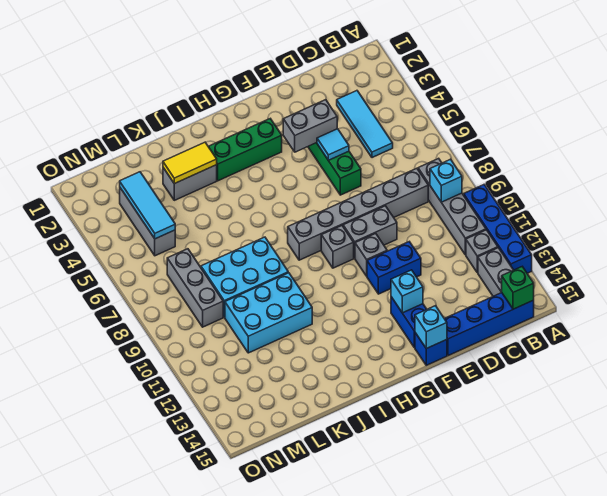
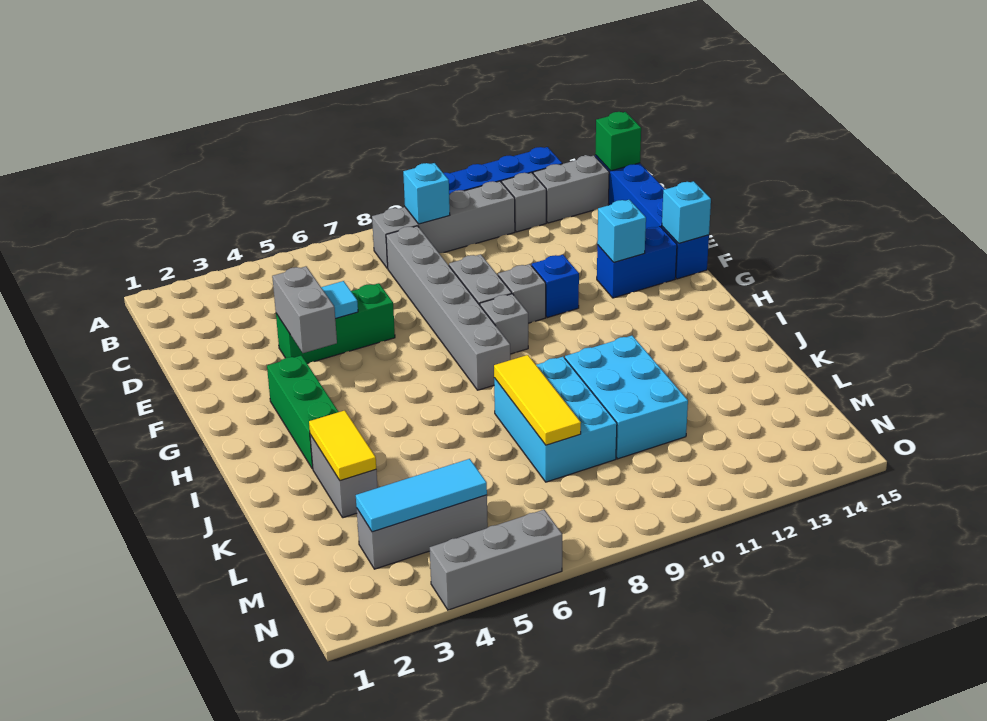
cyan 1x3 tile [337,91,393,158] -> none
blue 1x2 brick [367,242,421,294] -> blue 1x1 brick [532,255,579,318]
none -> yellow 1x3 tile [494,355,581,445]
grey 1x3 brick [167,249,223,327] -> grey 1x3 brick moved to [430,510,562,610]

